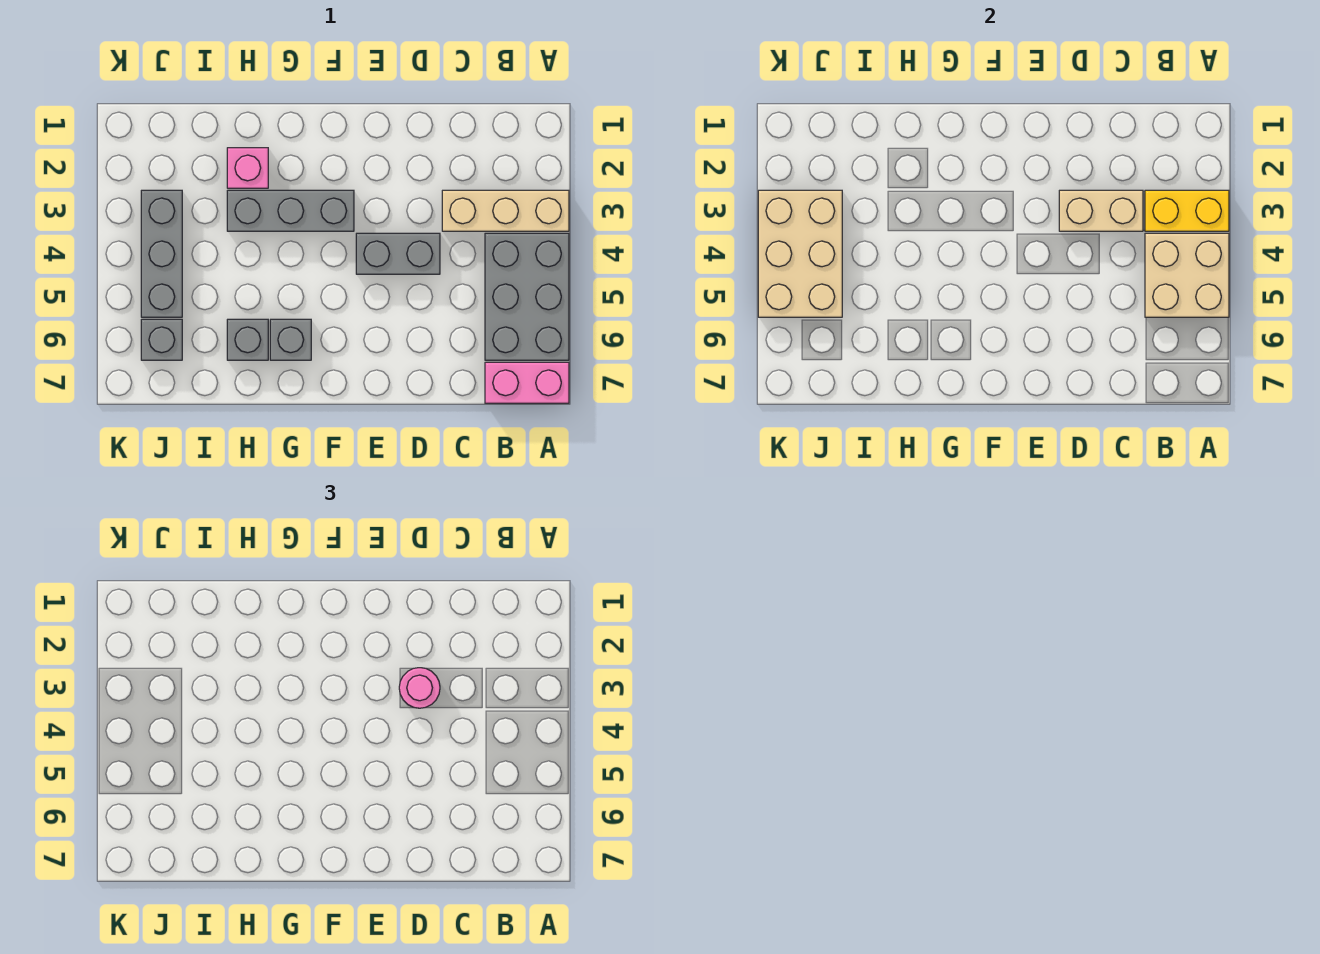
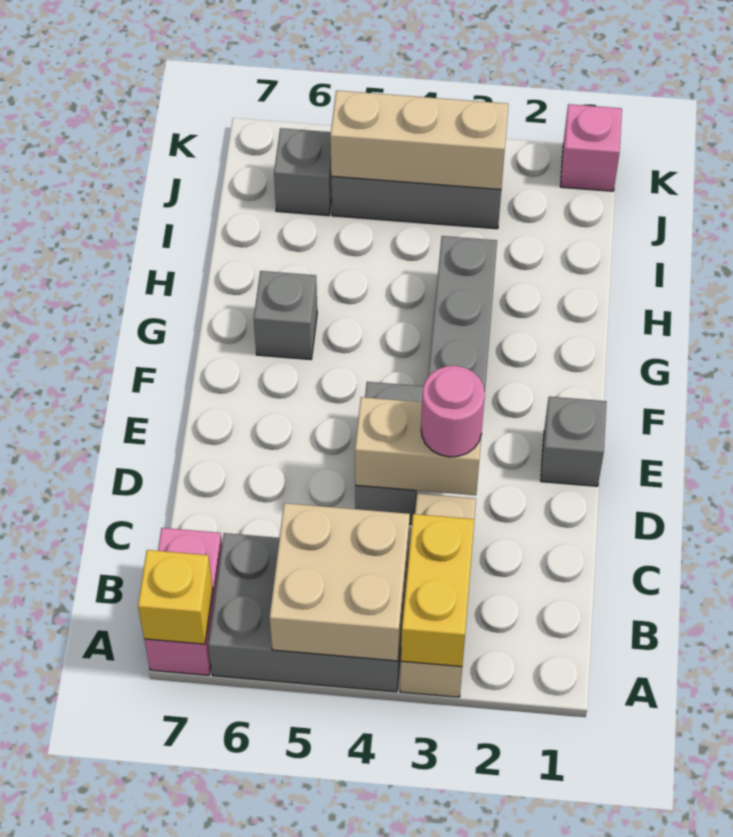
none -> yellow 1x1 brick [138,550,213,644]
tan 1x2 brick [1059,190,1143,231] -> tan 1x2 brick turned to [355,397,481,495]
pink 1x1 brick [227,148,268,188] -> pink 1x1 brick moved to [560,104,622,191]
grey 1x1 brick [227,319,268,360] -> grey 1x1 brick moved to [541,397,607,486]
tan 2x3 brick [758,190,842,317] -> tan 1x3 brick [330,90,508,190]

